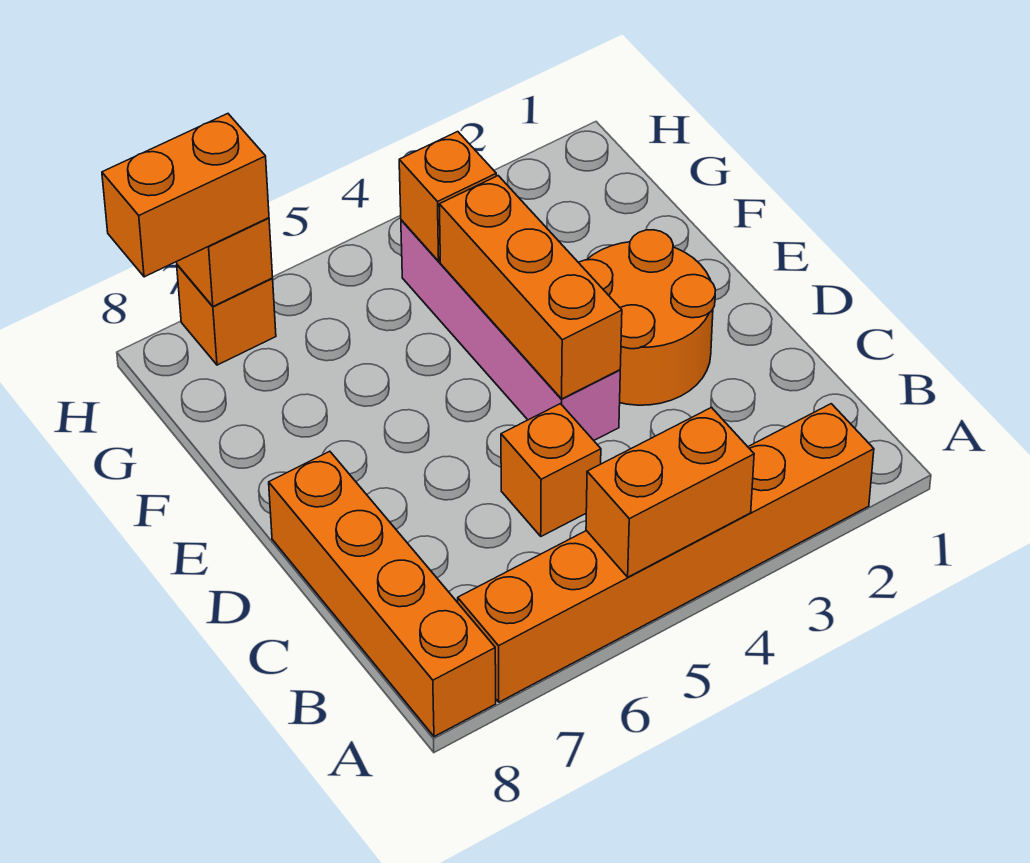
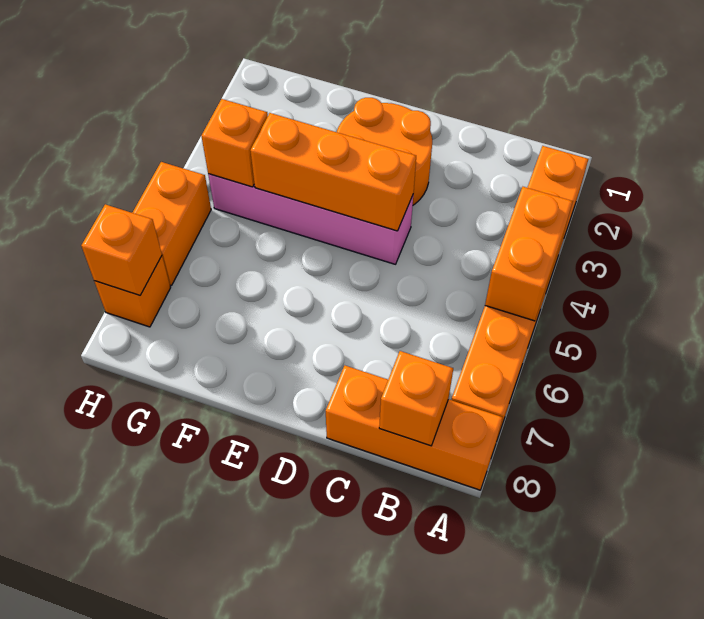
orange 1x4 brick [269,451,496,737] -> orange 1x3 brick [326,366,503,490]
orange 1x1 brick [501,404,601,536] -> orange 1x1 brick moved to [379,351,453,446]
orange 1x2 brick [102,114,269,277] -> orange 1x2 brick moved to [132,162,211,285]

